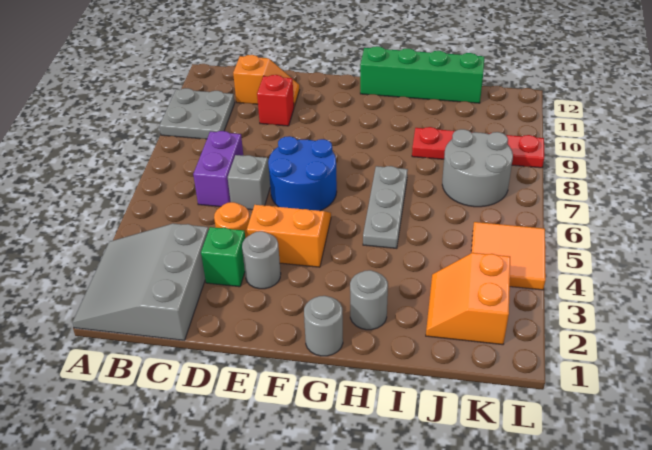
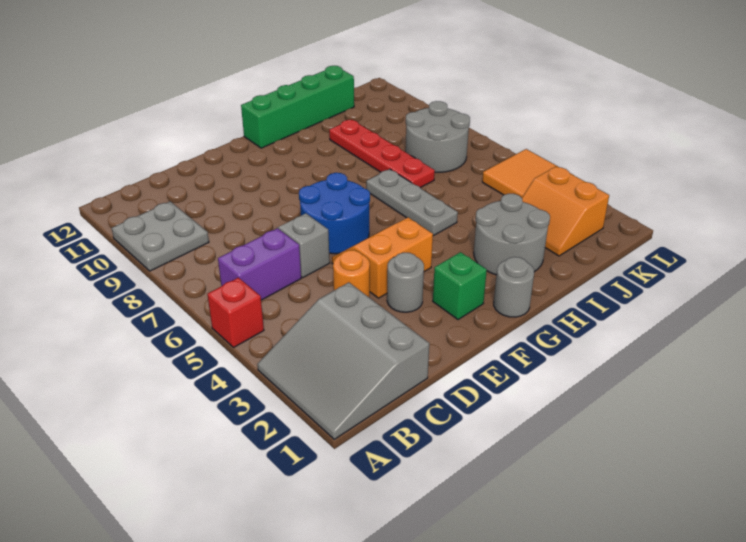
purple 1x2 brick [193,131,243,207] -> purple 1x2 brick turned to [218,228,301,300]
orange 1x2 slope [233,55,299,107] -> none
green 1x1 brick [201,227,245,287] -> green 1x1 brick moved to [433,252,487,320]
red 1x1 brick [257,75,294,126] -> red 1x1 brick moved to [207,278,264,348]
grey 1x1 round brick [350,270,388,330] -> grey 2x2 round brick [474,194,550,275]
red 1x4 plate [412,127,544,168] -> red 1x4 plate turned to [329,119,435,188]

